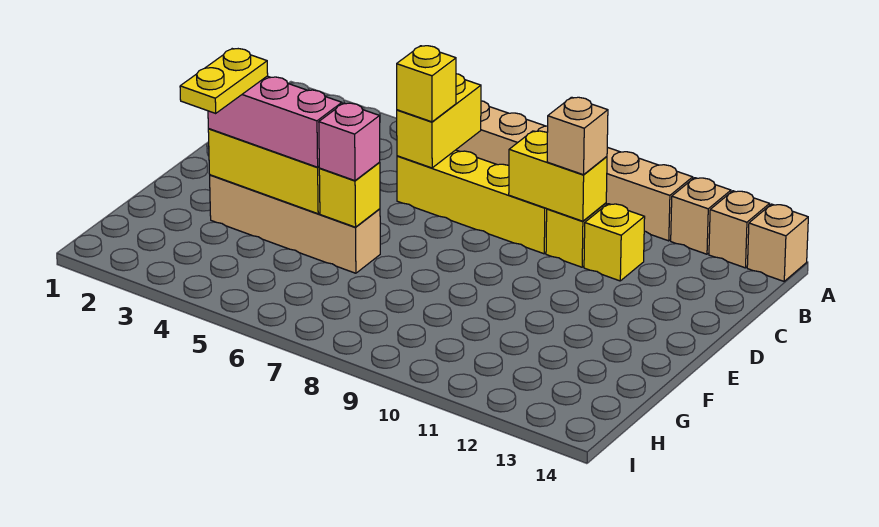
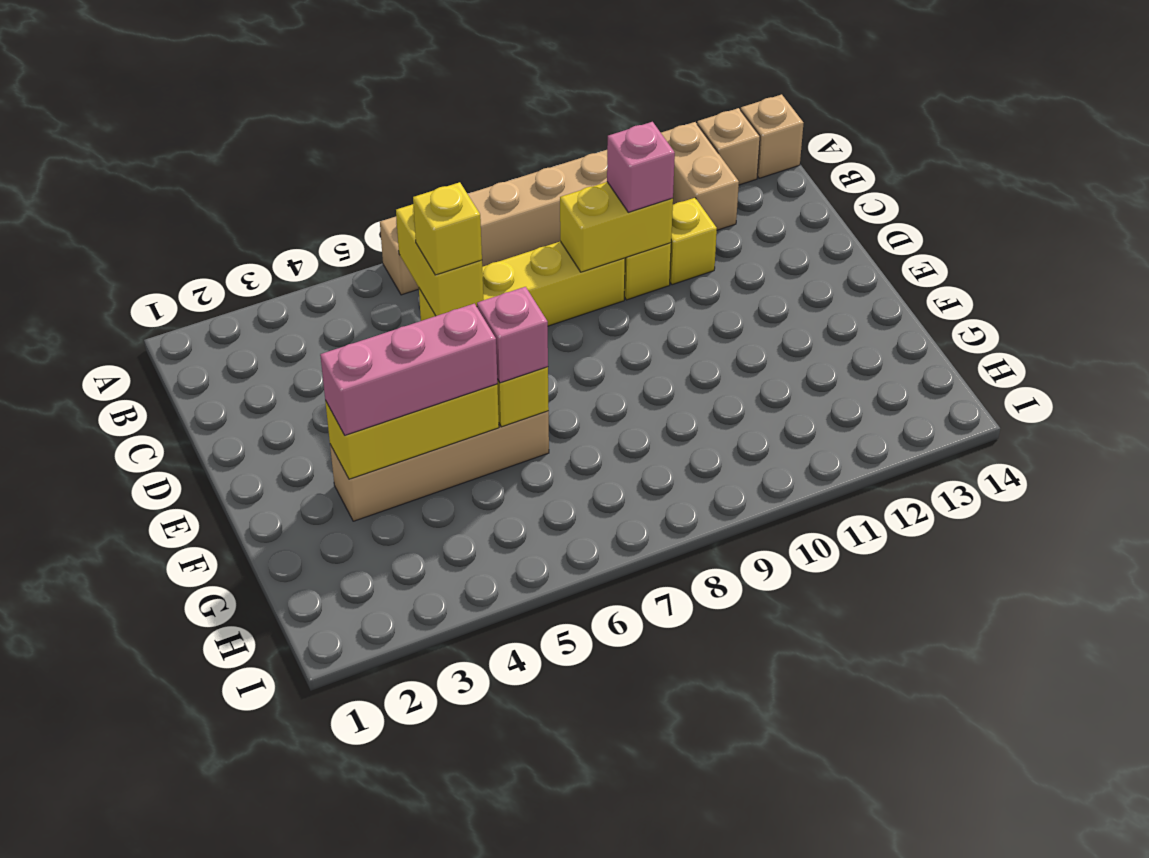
tan 1x1 brick [671,178,731,254] -> tan 1x2 brick [661,122,739,230]
tan 1x1 brick [547,97,608,175] -> pink 1x1 brick [607,122,675,212]
yellow 1x2 plate [180,49,268,113] -> none

